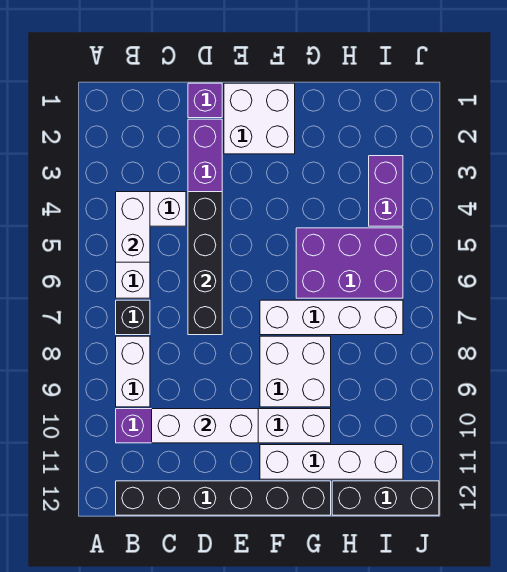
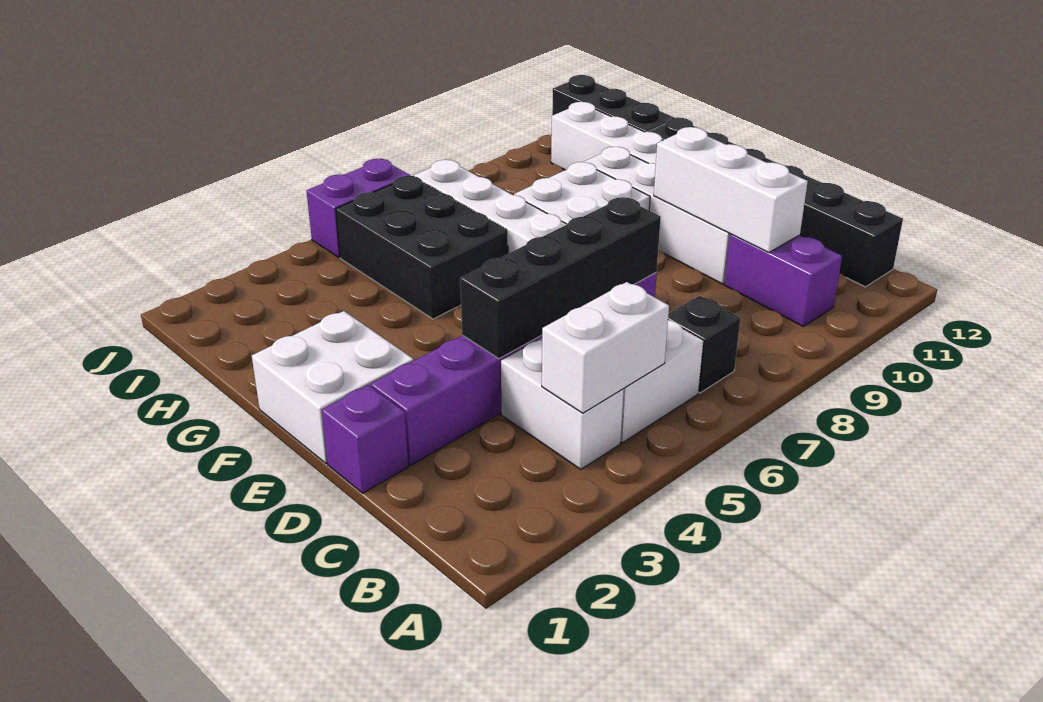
white 1x2 brick [116,336,150,407] -> none
purple 2x3 brick [296,228,403,298] -> black 2x3 brick [336,176,508,319]
purple 1x2 brick [369,156,403,226] -> purple 1x2 brick moved to [306,159,410,258]

